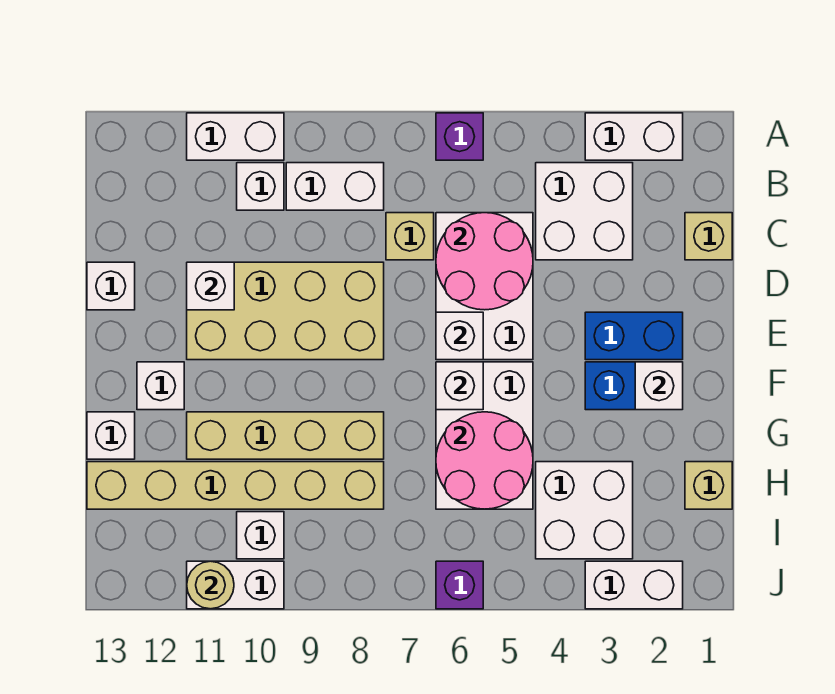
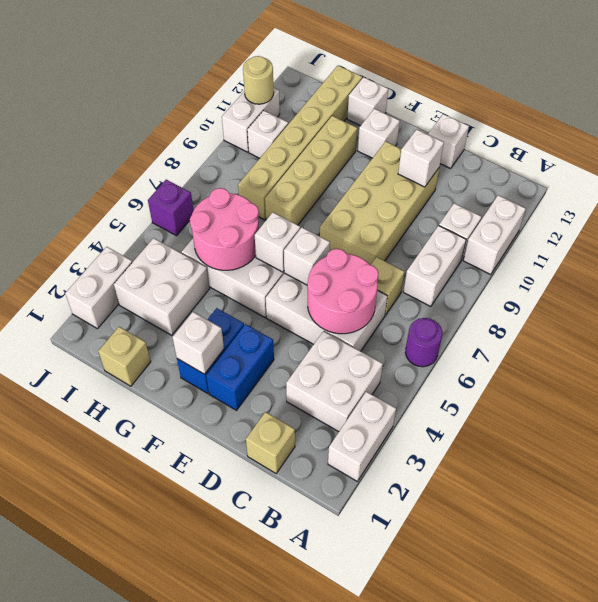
purple 1x1 brick [436,113,483,160] -> purple 1x1 round brick [405,318,442,367]

